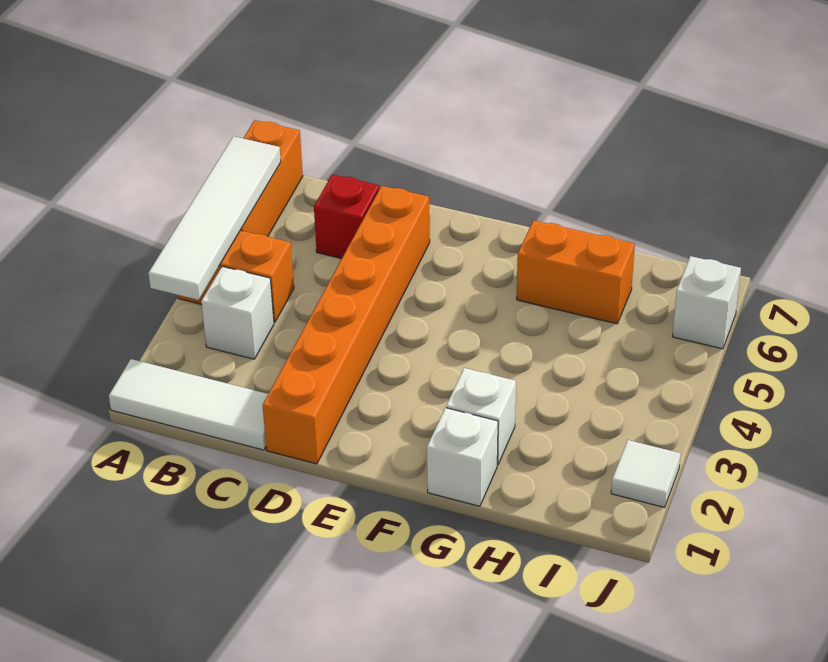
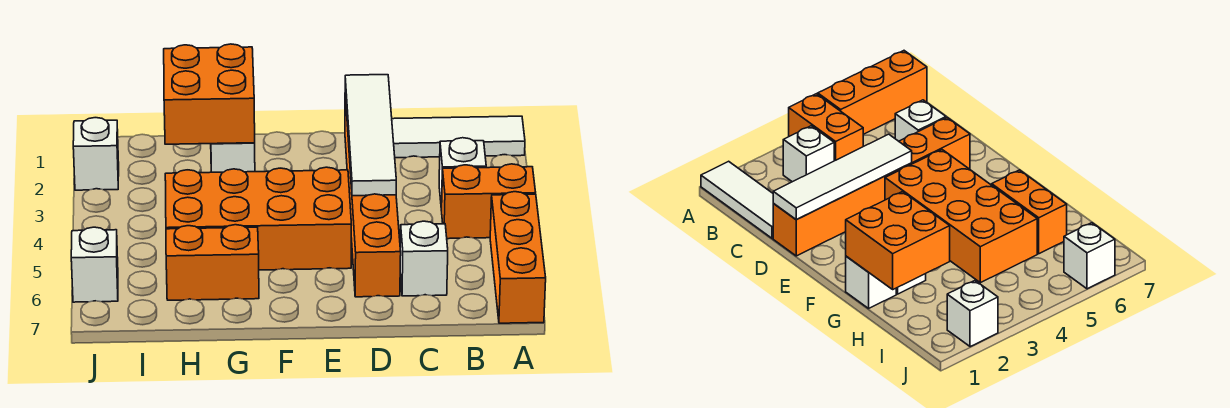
white 1x4 tile [148,136,281,300] -> white 1x4 tile moved to [345,75,396,196]
red 1x1 brick [314,174,379,258] -> white 1x1 brick [400,221,448,296]
none -> orange 2x4 brick [165,167,351,270]
none -> orange 2x2 brick [164,44,255,144]
white 1x1 tile [611,440,681,507] -> white 1x1 brick [73,118,119,190]

